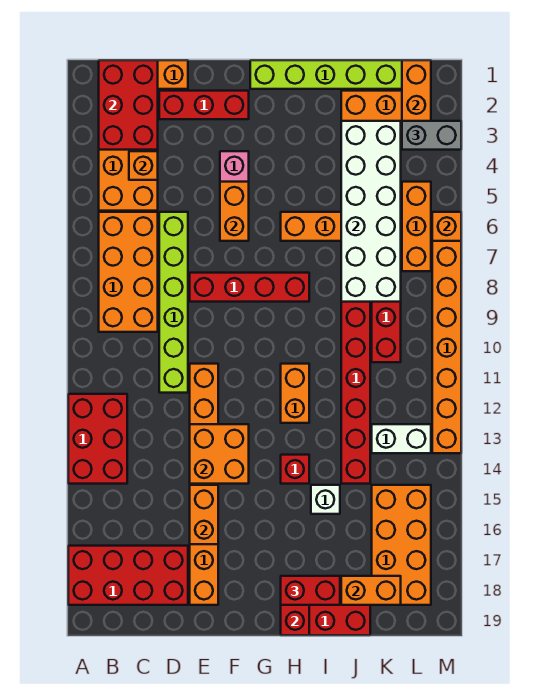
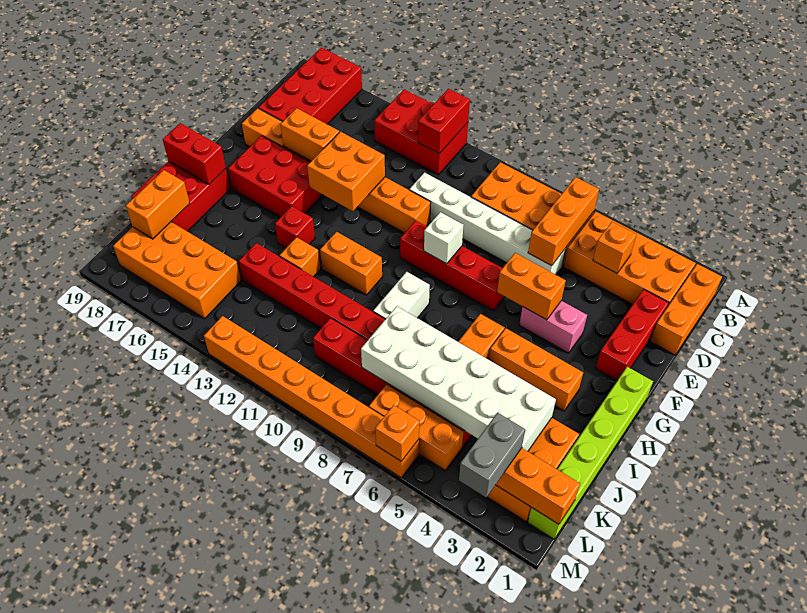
red 2x3 brick [99,60,158,150] -> red 2x3 brick moved to [228,136,323,217]
none -> orange 1x3 brick [528,177,599,266]
lime 1x6 brick [159,212,188,393] -> white 1x6 brick [409,173,566,275]
red 1x4 brick [190,273,309,302] -> red 1x4 brick turned to [400,221,505,311]
none -> orange 1x3 brick [489,328,583,411]
red 1x2 brick [281,576,340,605] -> red 1x2 brick moved to [418,89,470,154]
none -> orange 1x1 brick [280,237,320,277]
white 1x1 brick [311,485,340,514] -> white 1x1 brick moved to [424,212,463,264]
white 1x2 brick [372,424,431,453] -> white 1x2 brick moved to [373,272,430,319]

